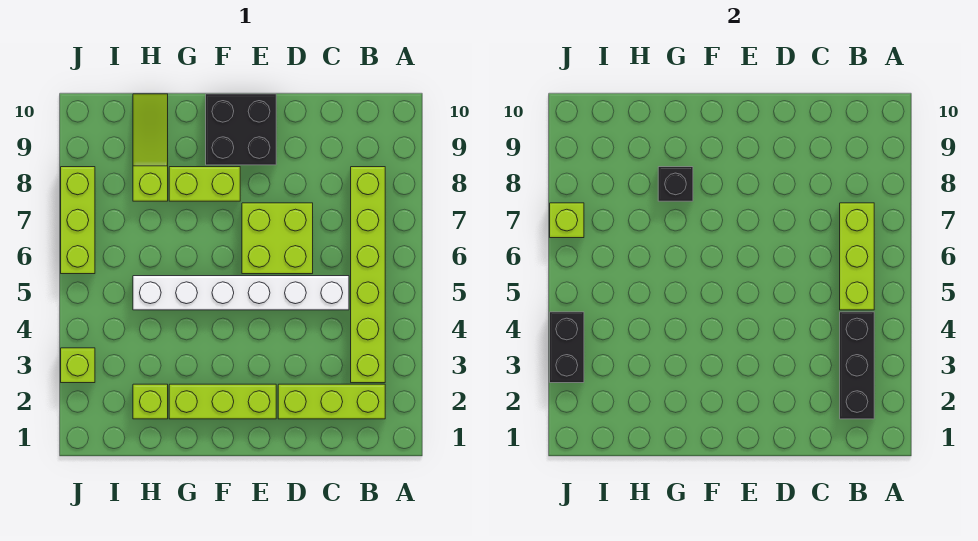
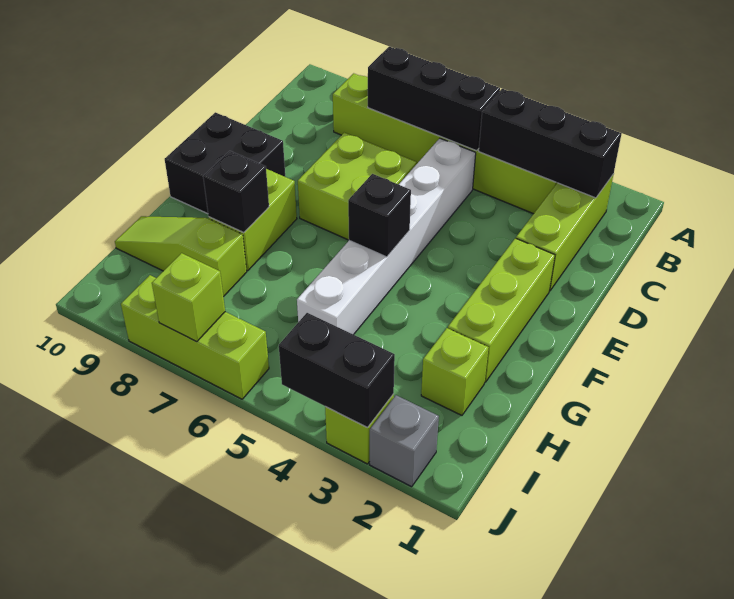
lime 1x3 brick [840,203,874,310] -> black 1x3 brick [368,46,500,151]
none -> black 1x1 brick [348,174,411,257]
none -> grey 1x1 brick [370,395,439,487]

